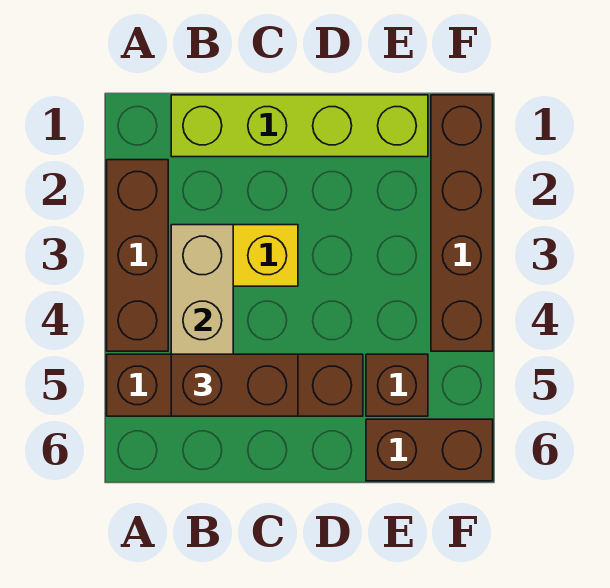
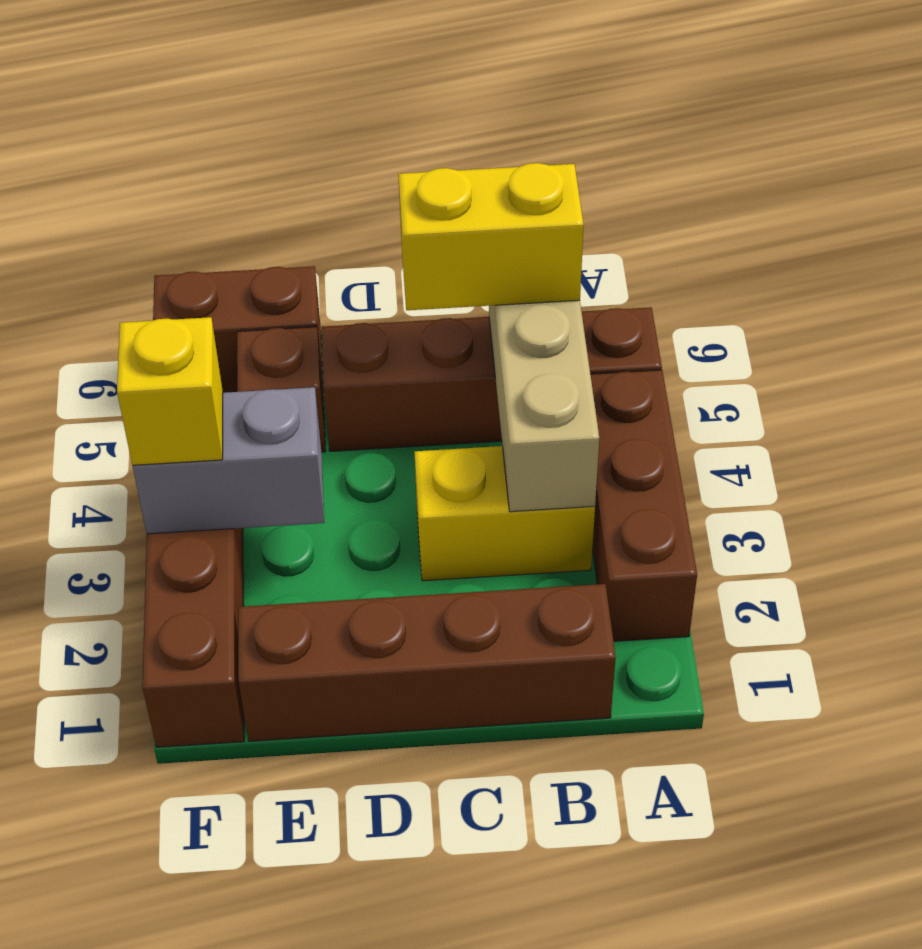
lime 1x4 brick [171,95,428,157] -> brown 1x4 brick [238,584,616,741]
brown 1x2 brick [171,354,298,416] -> yellow 1x2 brick [398,163,584,310]
none -> grey 1x2 brick [133,387,324,534]
none -> yellow 1x1 brick [117,317,223,465]

